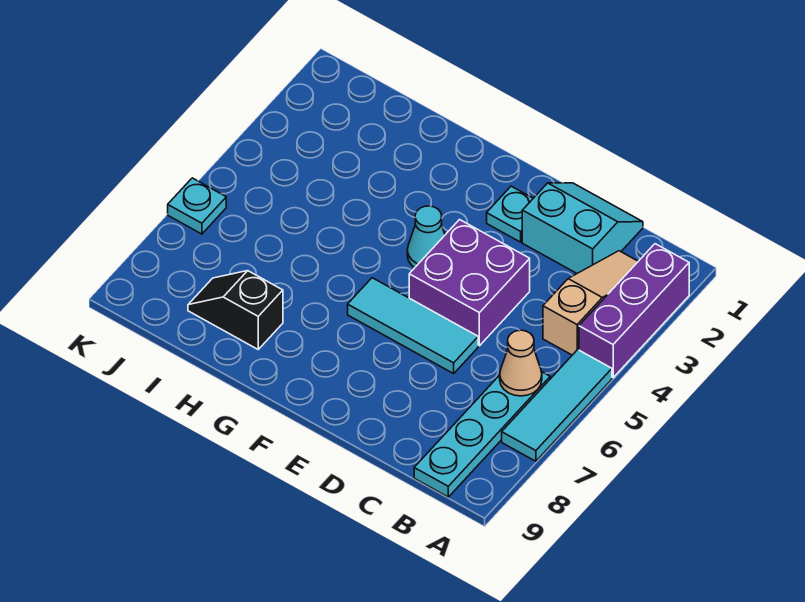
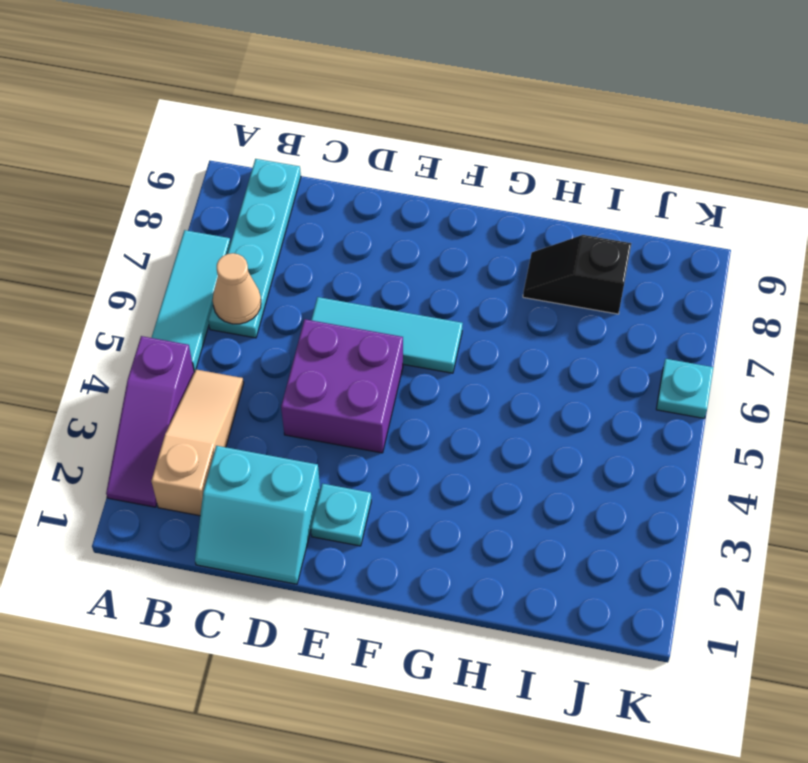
purple 1x3 brick [579,244,689,378] -> purple 1x3 slope [106,336,194,507]
tan 1x3 slope [543,251,638,355] -> tan 1x3 slope turned to [151,370,244,516]
cyan 1x1 cone [407,206,445,267] -> none
black 1x2 slope [188,271,283,349] -> black 1x2 slope turned to [523,235,631,314]

